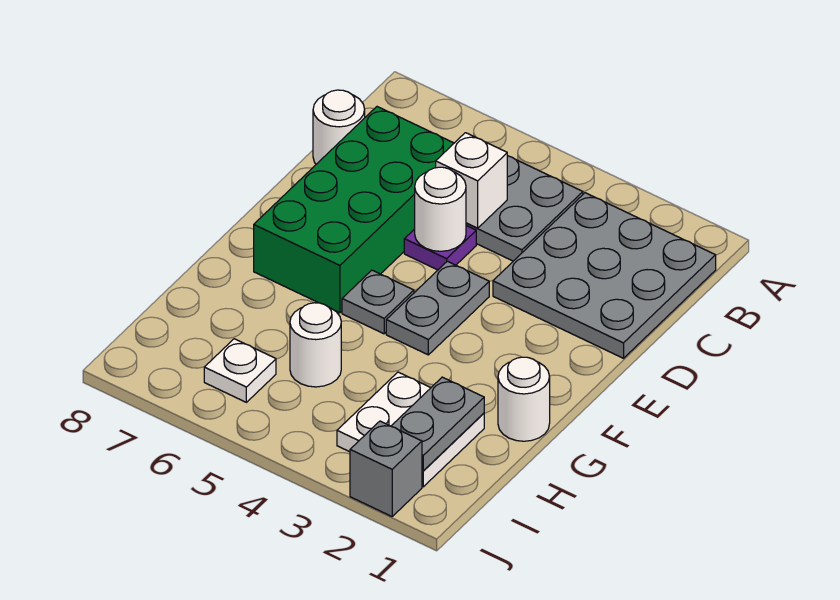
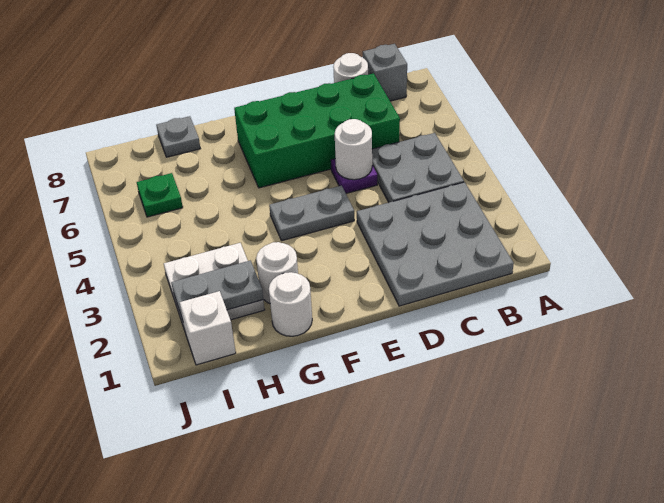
white 1x1 brick [436,133,507,228] -> white 1x1 brick moved to [180,291,236,365]
grey 1x1 plate [342,270,414,334] -> grey 1x1 plate moved to [156,116,200,157]
white 1x1 round brick [290,303,341,387] -> white 1x1 round brick moved to [256,242,298,303]
white 1x1 plate [204,339,276,402] -> green 1x1 plate [137,173,183,217]
grey 1x1 brick [350,421,422,516] -> grey 1x1 brick moved to [363,44,407,101]

